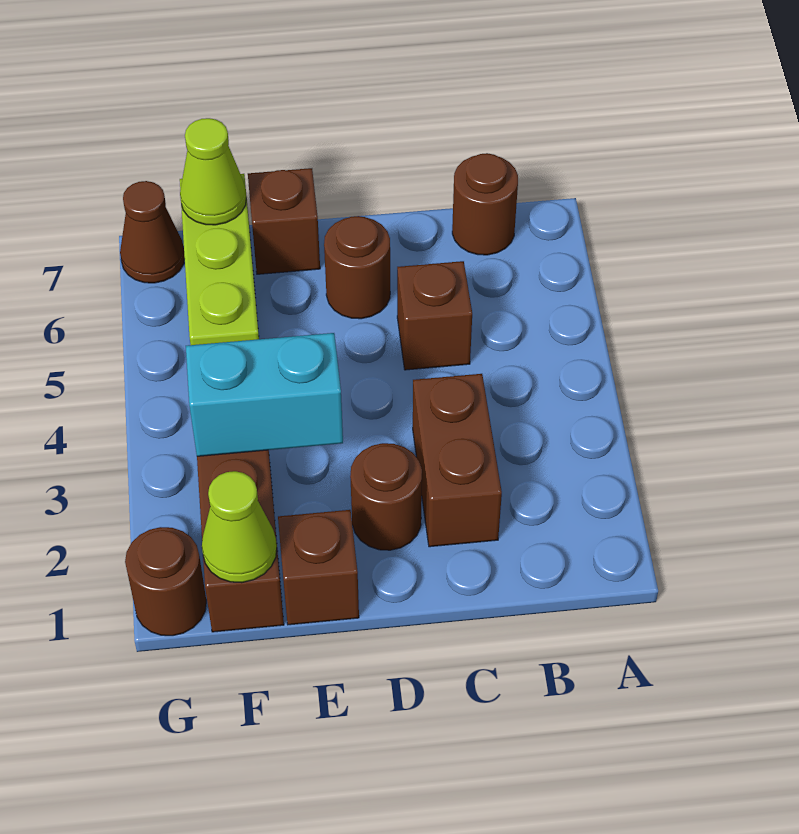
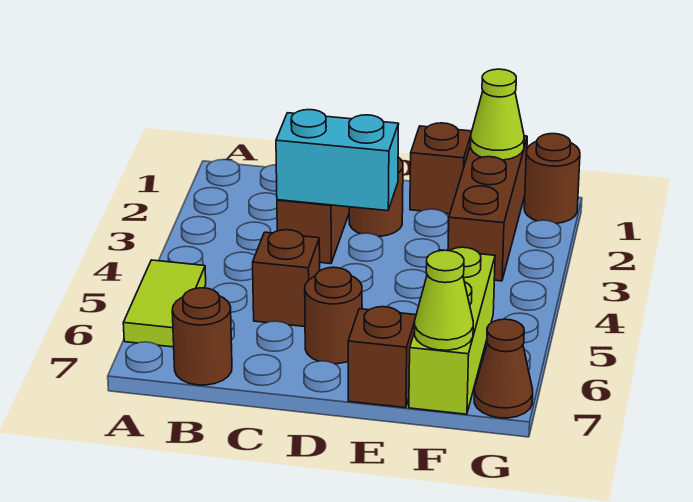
none -> lime 1x2 tile [123,260,206,347]
cyan 1x2 brick [186,333,343,456] -> cyan 1x2 brick moved to [276,110,399,211]

